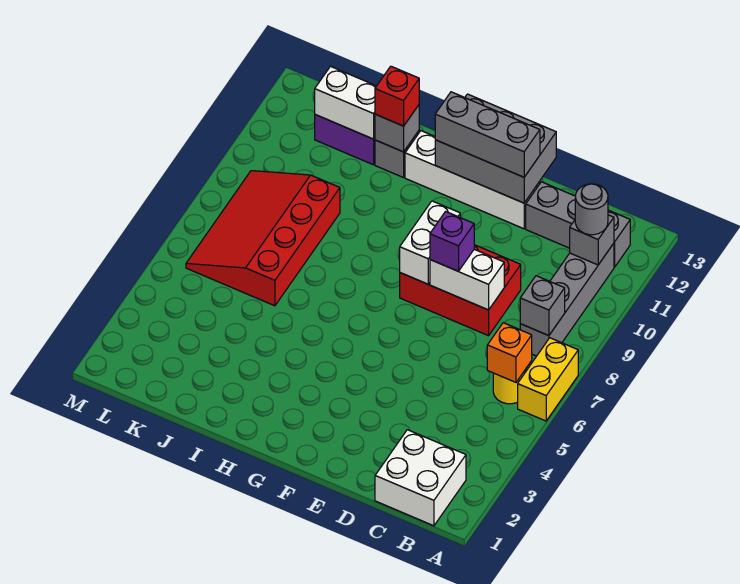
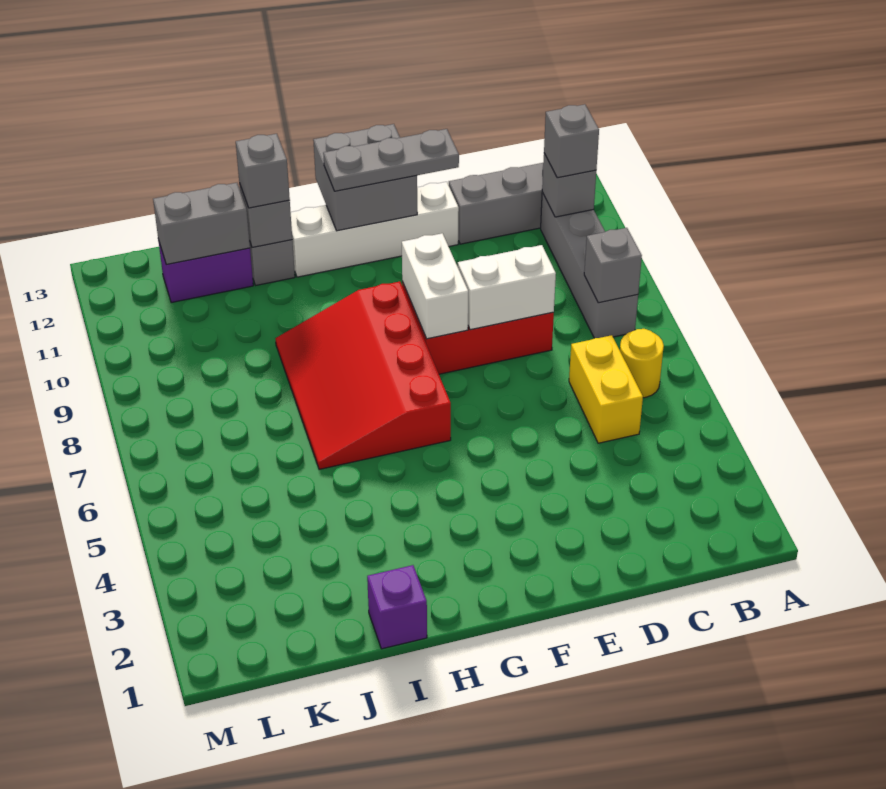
yellow 1x2 brick [518,338,578,421] -> yellow 1x2 brick moved to [569,335,643,443]
white 2x2 brick [375,430,466,526] -> none
orange 1x1 brick [487,323,532,382] -> none
grey 1x1 round brick [575,184,608,235] -> grey 1x1 brick [544,104,599,178]
purple 1x1 brick [430,212,474,271] -> purple 1x1 brick moved to [367,565,427,649]
grey 2x3 brick [435,94,556,203] -> grey 2x2 brick [313,124,417,231]
grey 1x3 brick [435,92,540,177] -> grey 1x3 plate [323,129,459,191]
red 1x1 brick [375,66,419,126] -> grey 1x1 brick [236,134,290,208]
red 3x4 slope [186,171,340,306] -> red 3x4 slope moved to [275,281,451,469]
white 1x2 brick [315,66,376,139] -> grey 1x2 brick [153,183,250,264]

